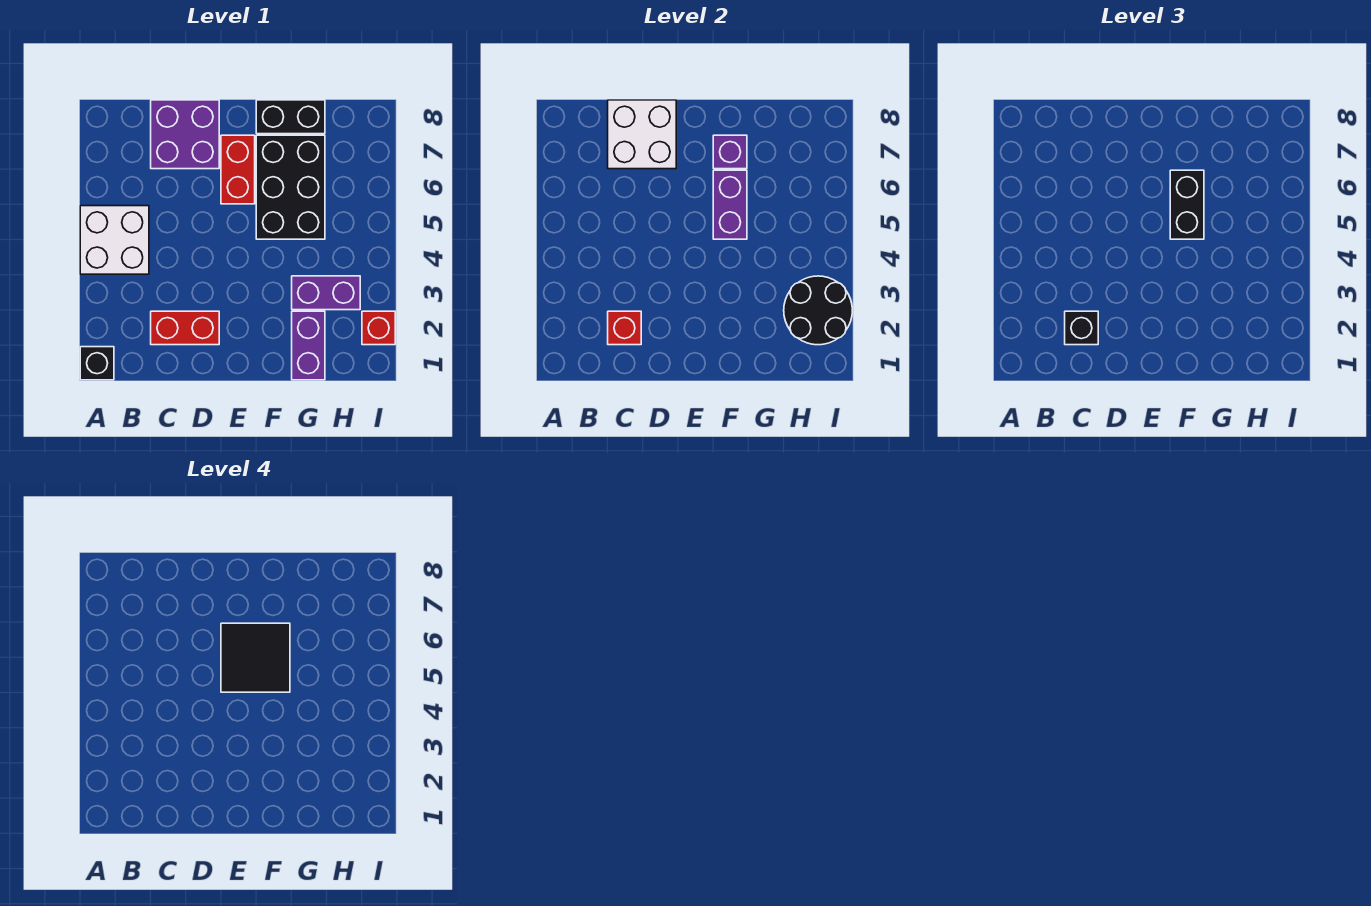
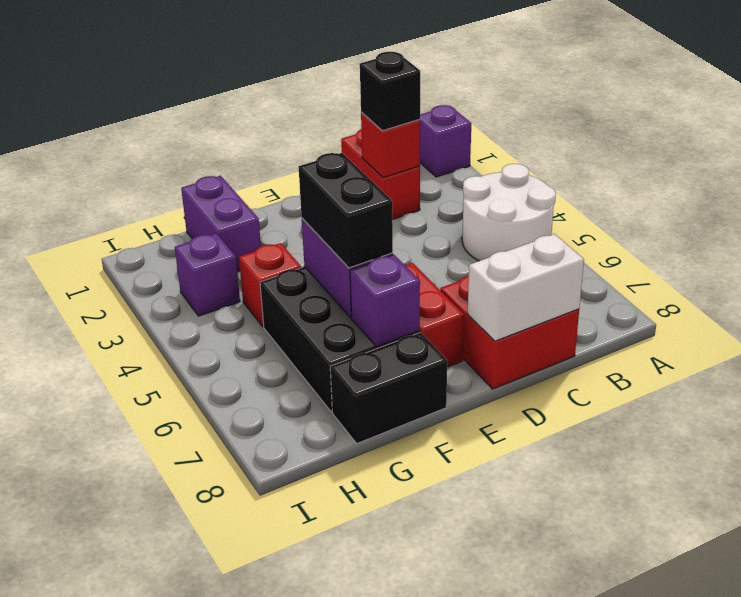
black 1x1 brick [80,347,114,380] -> purple 1x1 brick [420,105,471,177]
white 2x2 brick [80,206,149,274] -> white 2x2 round brick [462,164,556,261]
red 1x2 brick [151,311,219,345] -> red 1x2 brick turned to [341,130,420,220]
purple 2x2 brick [151,100,219,169] -> red 2x2 brick [440,276,579,389]
white 2x2 brick [608,100,676,169] -> white 1x2 brick [468,234,584,341]
black 2x2 tile [221,623,290,692] -> none
purple 1x2 brick [292,276,360,310] -> purple 1x1 brick [175,233,240,316]
black 2x2 round brick [784,276,852,345] -> none
red 1x1 brick [362,311,395,345] -> red 1x1 brick moved to [239,243,302,327]

